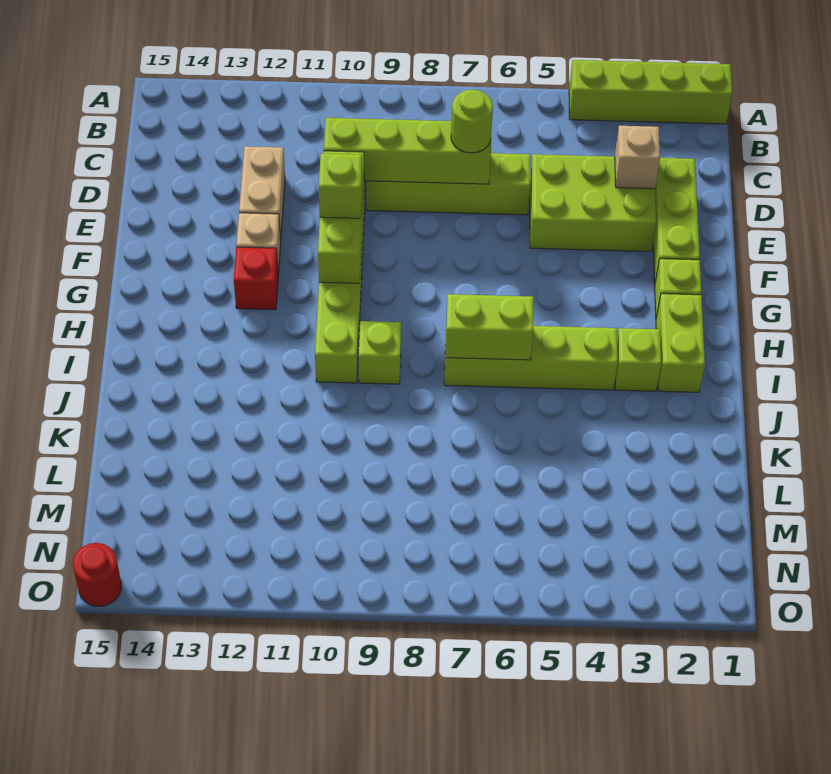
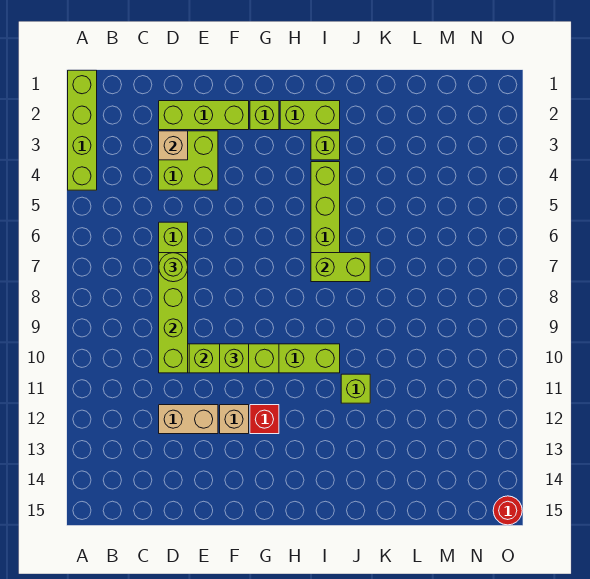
lime 2x3 brick [530,154,656,252] -> lime 2x2 brick [159,131,218,190]
lime 1x2 brick [446,294,533,360] -> lime 1x2 brick turned to [311,253,370,282]
lime 1x1 brick [358,321,401,384] -> lime 1x1 brick moved to [341,374,370,403]

